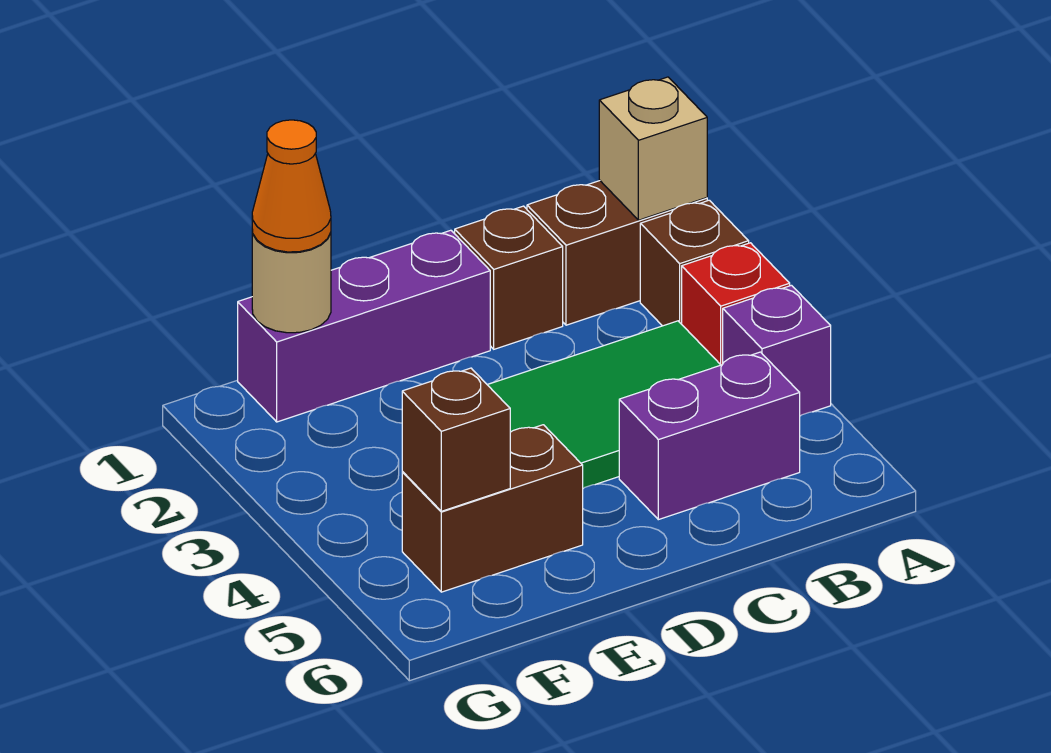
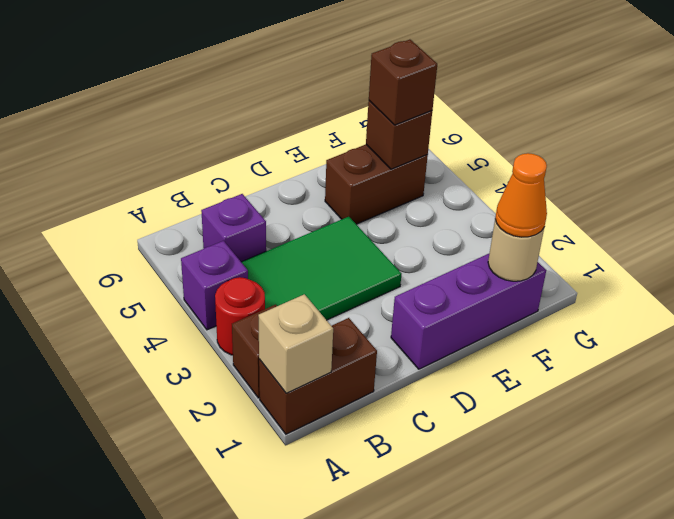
red 1x1 brick [682,243,790,365] -> red 1x1 round brick [215,277,265,355]
purple 1x2 brick [619,352,800,520] -> purple 1x1 brick [201,194,266,262]
brown 1x1 brick [455,206,563,349] -> brown 1x1 brick moved to [369,40,437,125]

